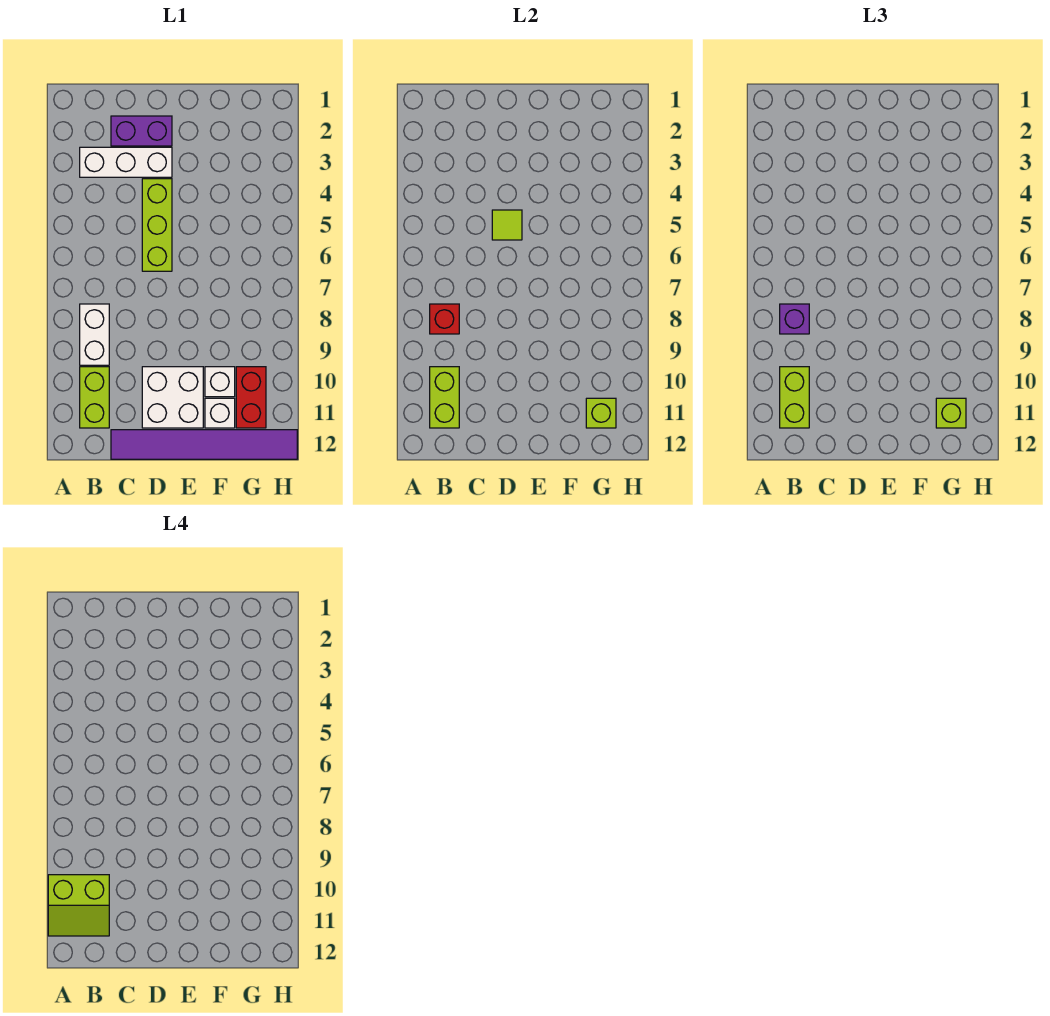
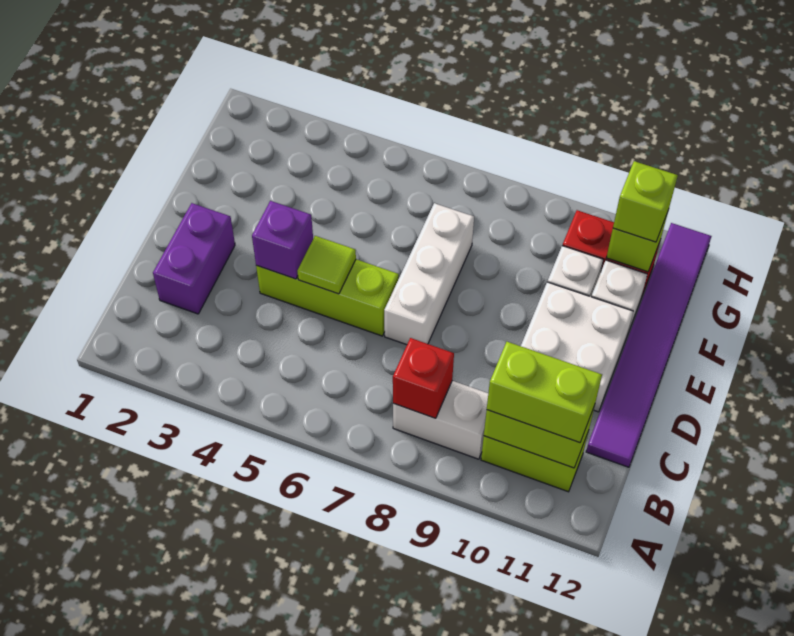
lime 2x2 slope [48,875,109,936] -> none
white 1x3 brick [80,147,172,177] -> white 1x3 brick moved to [384,203,474,345]
purple 1x1 brick [780,304,809,334] -> purple 1x1 brick moved to [252,201,313,279]

